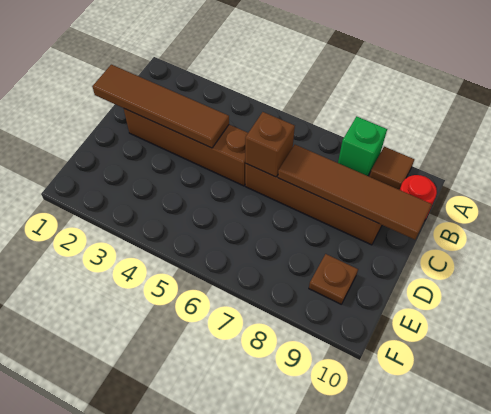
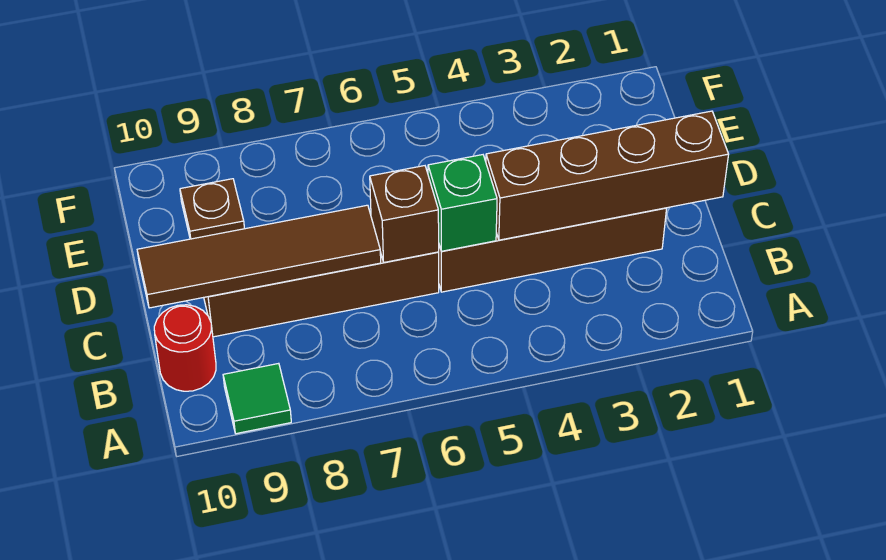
green 1x1 brick [338,116,387,176] -> green 1x1 brick moved to [428,155,497,251]
brown 1x1 tile [369,147,414,190] -> green 1x1 tile [223,363,291,434]
brown 1x4 tile [92,65,229,148] -> brown 1x4 brick [486,111,729,240]

